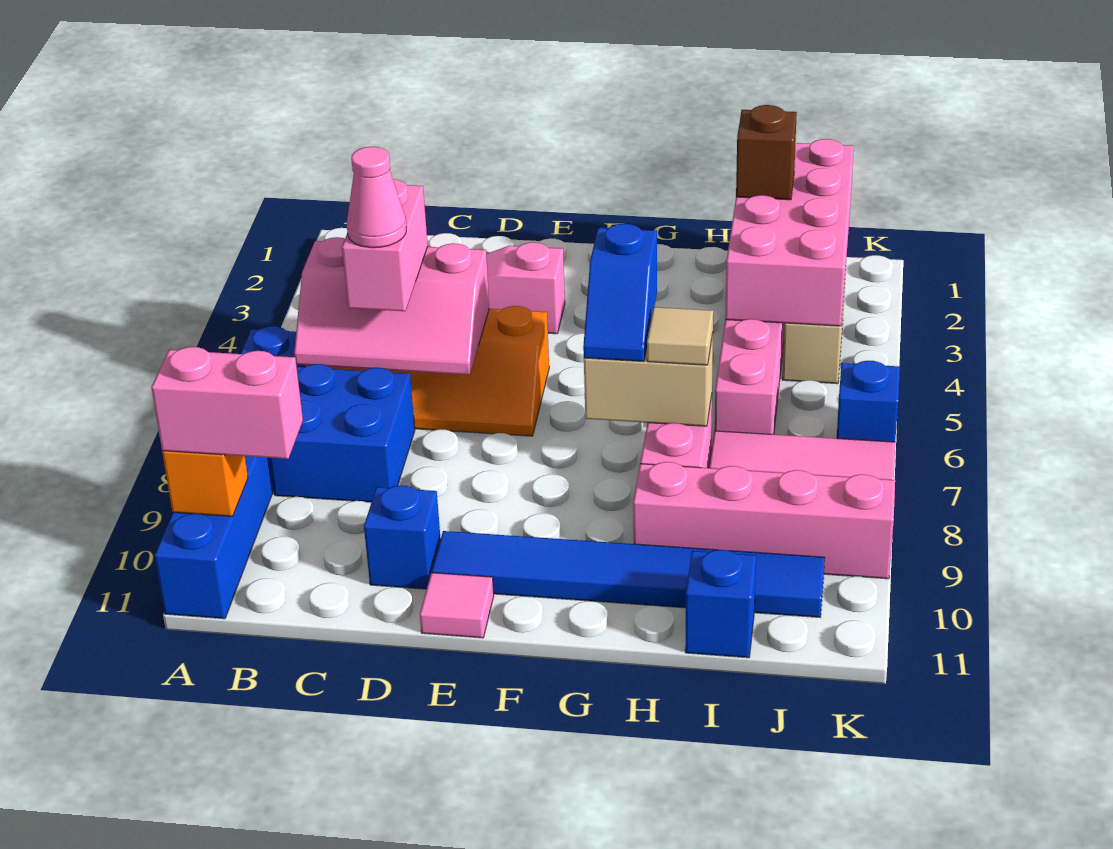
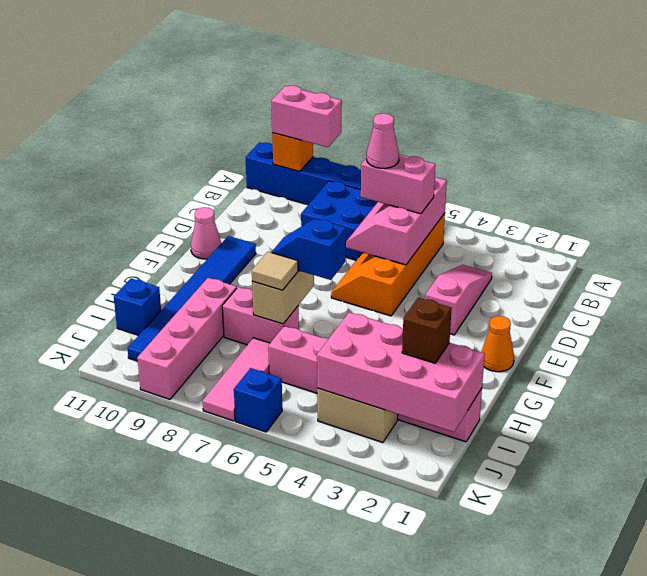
pink 1x2 brick [151,347,303,459] -> pink 1x2 brick turned to [271,86,342,147]
blue 1x1 brick [364,485,441,589] -> none
pink 1x1 tile [420,573,494,638] -> pink 1x1 cone [191,207,221,259]
none -> orange 1x1 cone [481,316,514,372]

